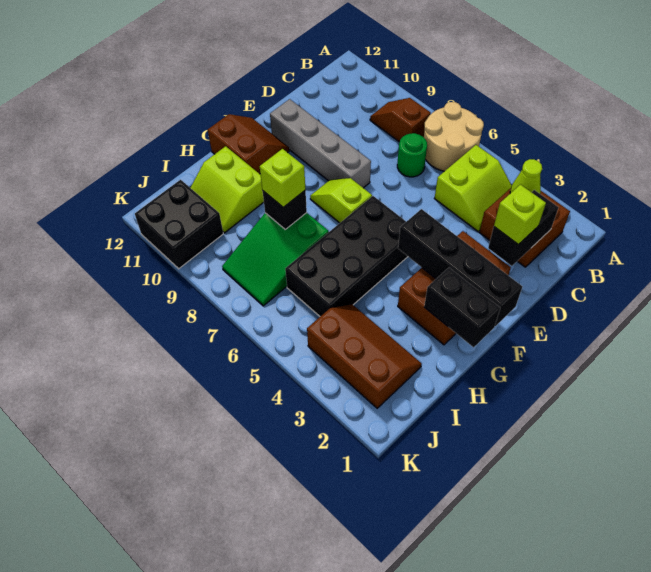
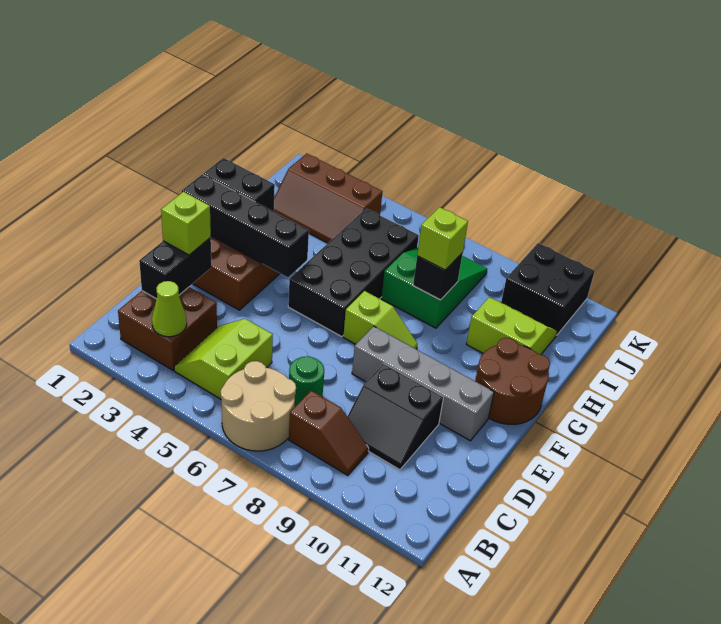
none -> black 2x2 slope [347,364,444,470]
brown 2x2 slope [208,114,289,174] -> brown 2x2 round brick [475,338,550,424]

